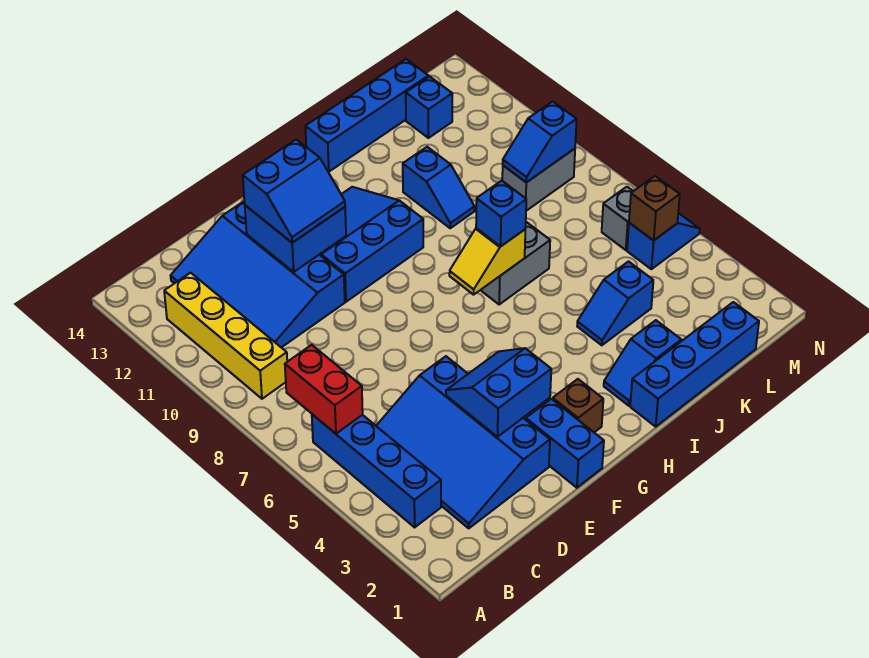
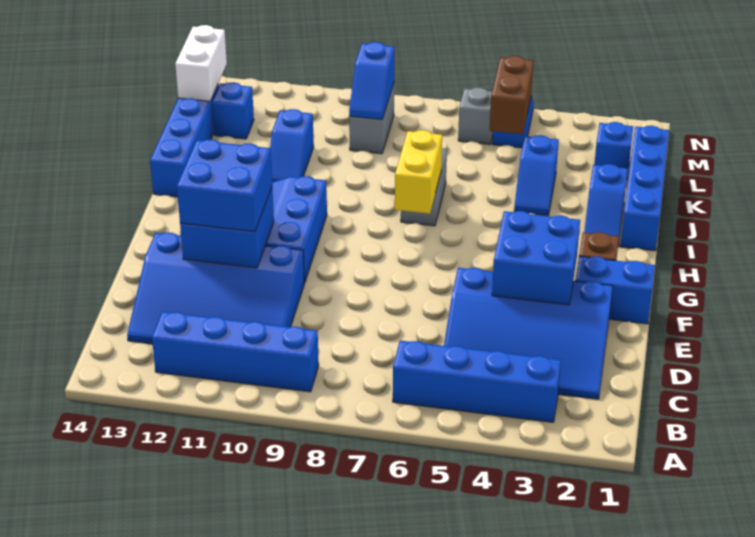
red 1x2 brick [285,345,363,434] -> none
yellow 1x4 brick [164,273,287,399] -> blue 1x4 brick [152,312,319,392]
blue 2x2 slope [446,348,551,437] -> blue 2x2 brick [492,211,580,305]
blue 2x2 slope [243,140,345,243] -> blue 2x2 brick [177,139,272,232]
yellow 1x2 slope [449,228,525,295] -> yellow 1x2 brick [395,130,442,214]
blue 1x1 brick [476,181,526,246] -> blue 1x1 brick moved to [594,122,633,177]
blue 1x2 slope [403,147,475,228] -> blue 1x2 slope turned to [270,109,314,182]
none -> white 1x2 brick [175,25,227,101]
brown 1x1 brick [629,176,680,241] -> brown 1x2 brick [490,56,533,134]

